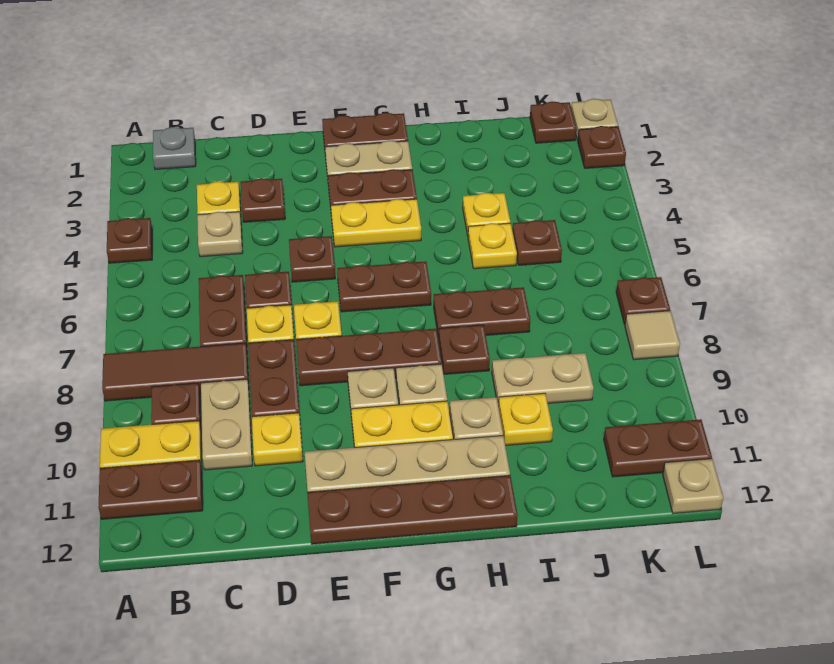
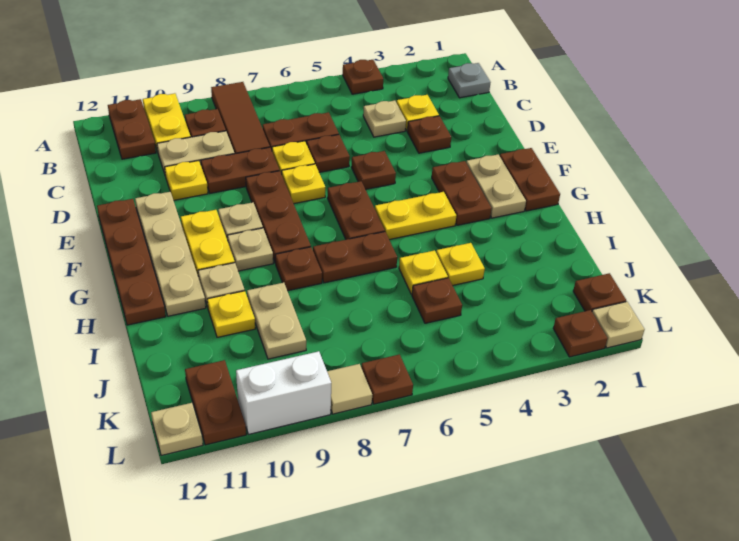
yellow 1x2 plate [331,199,421,247] -> yellow 1x2 plate turned to [375,192,456,240]
brown 1x2 plate [434,287,530,339] -> brown 1x2 plate turned to [313,232,397,283]
none -> white 1x2 brick [236,351,331,434]

